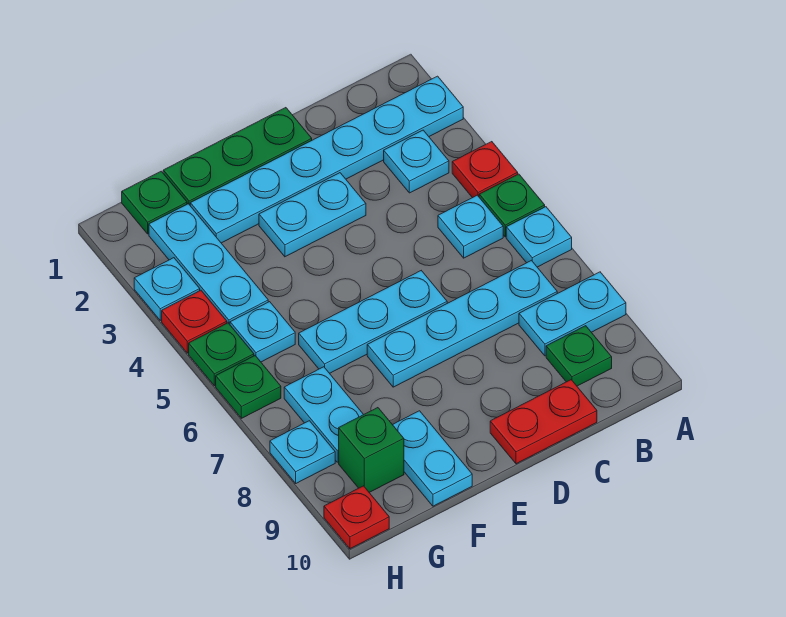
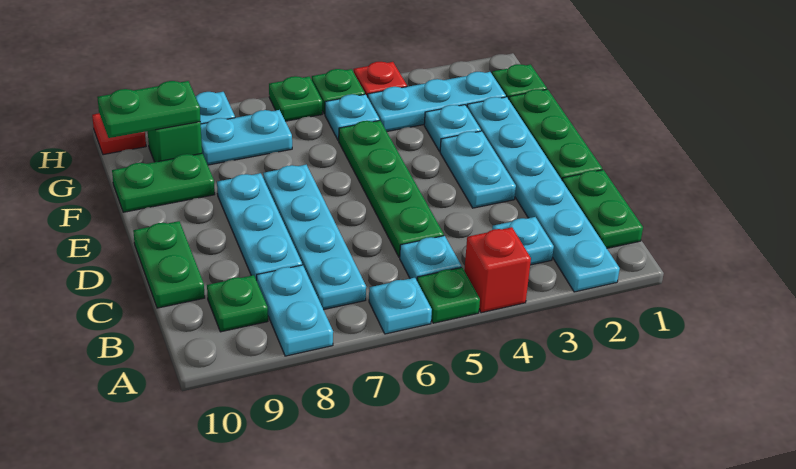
red 1x1 plate [452,142,518,198] -> red 1x1 brick [464,227,531,313]
none -> green 1x2 plate [562,170,643,248]
none -> green 1x4 plate [339,120,444,257]
red 1x2 plate [490,380,597,464] -> green 1x2 plate [133,221,205,308]
cyan 1x3 plate [299,271,447,373] -> cyan 1x3 plate moved to [217,173,302,280]
cyan 1x2 plate [393,411,472,506] -> green 1x2 plate [112,153,215,212]
none -> green 1x2 plate [97,81,201,138]
cyan 1x1 plate [134,258,200,320] -> cyan 1x1 plate moved to [424,105,481,151]

